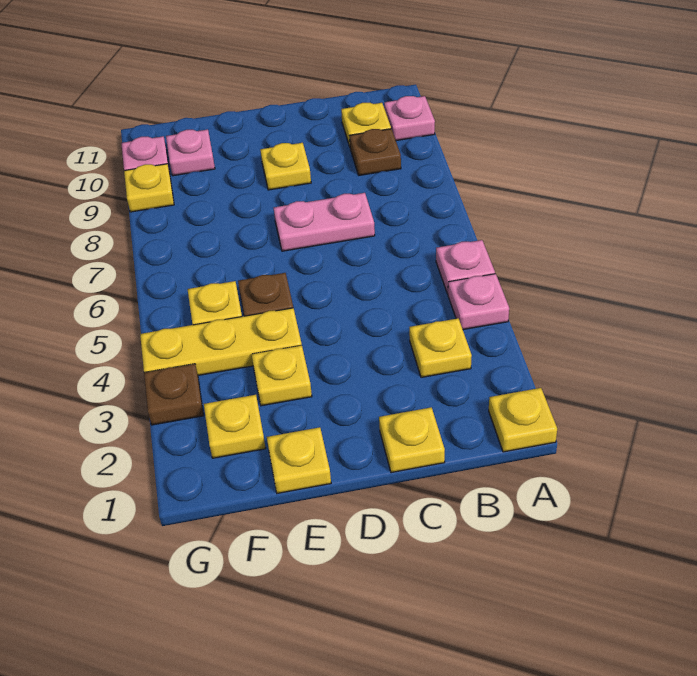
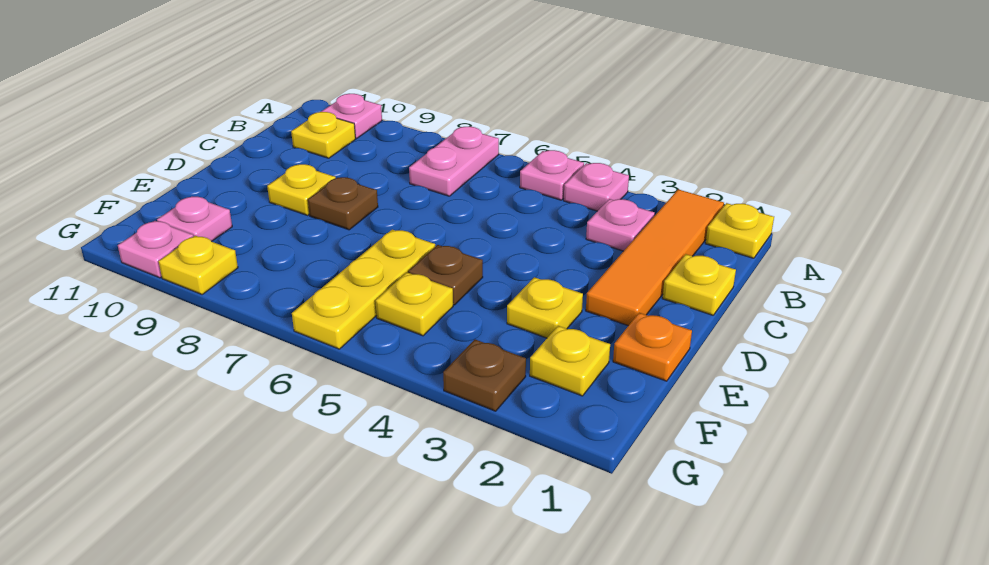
none -> orange 1x4 tile [586,189,724,326]
yellow 1x1 plate [409,318,472,377] -> pink 1x1 plate [586,199,655,251]
brown 1x1 plate [350,129,401,175] -> brown 1x1 plate moved to [308,177,378,230]
pink 1x2 plate [274,193,375,251] -> pink 1x2 plate moved to [409,127,499,196]
yellow 1x1 plate [267,427,331,493] -> orange 1x1 plate [613,313,692,381]
yellow 1x3 plate [140,308,302,375] -> yellow 1x3 plate moved to [292,230,436,349]

